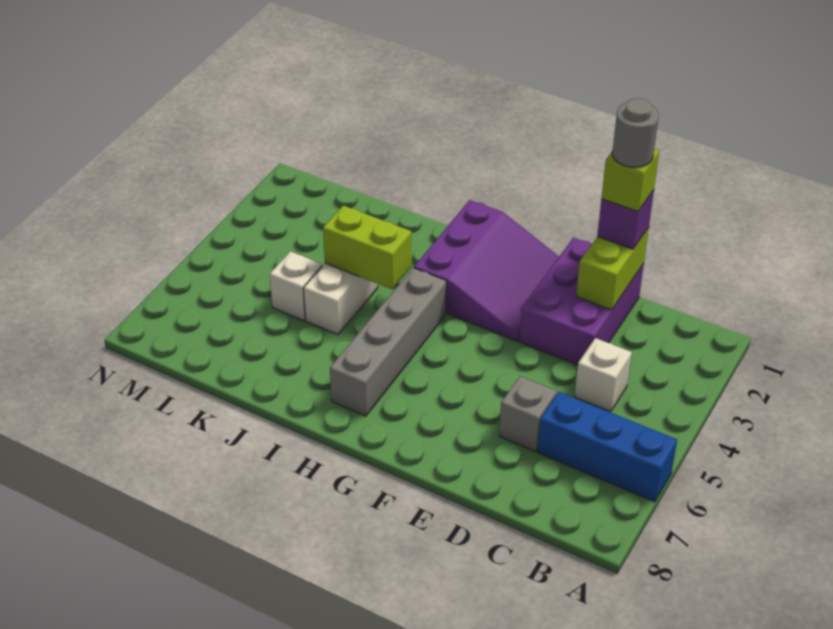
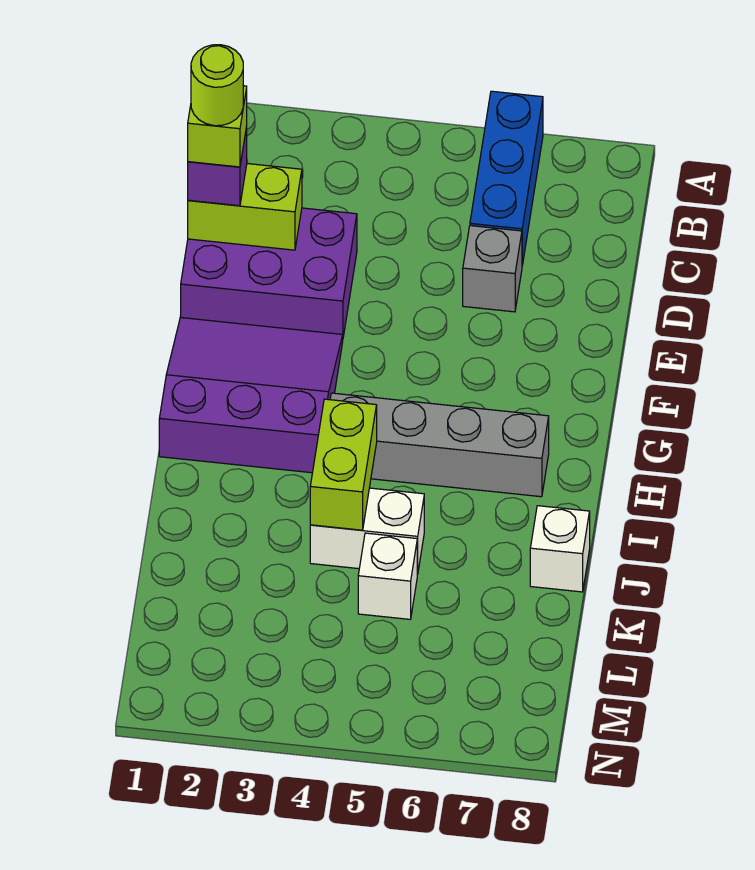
white 1x1 brick [575,338,632,412] -> white 1x1 brick moved to [530,506,590,592]
grey 1x1 round brick [612,98,659,167] -> lime 1x1 round brick [191,45,243,126]

